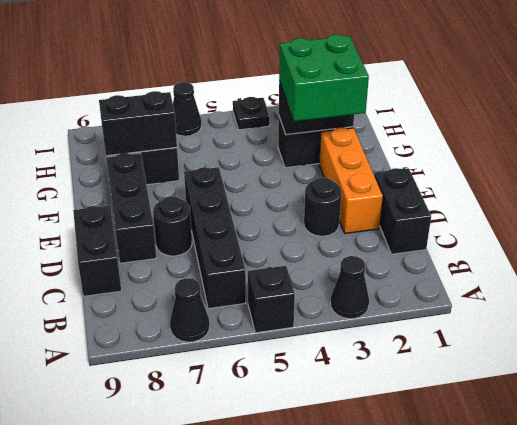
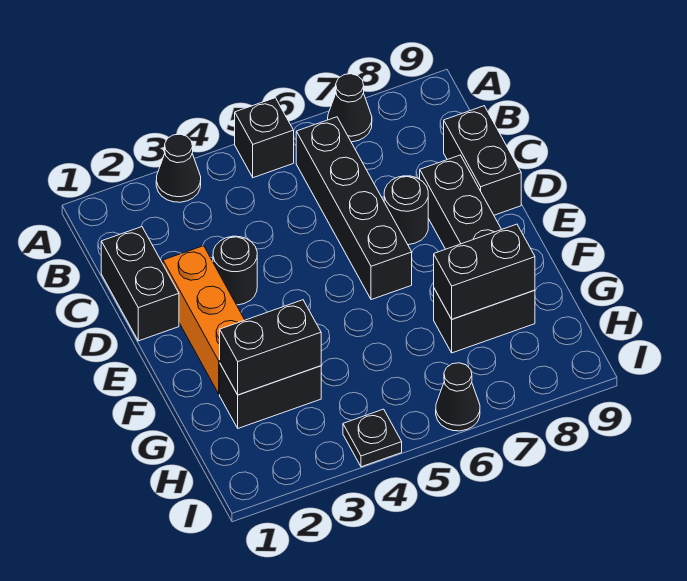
green 2x2 brick [279,34,369,121] -> none

